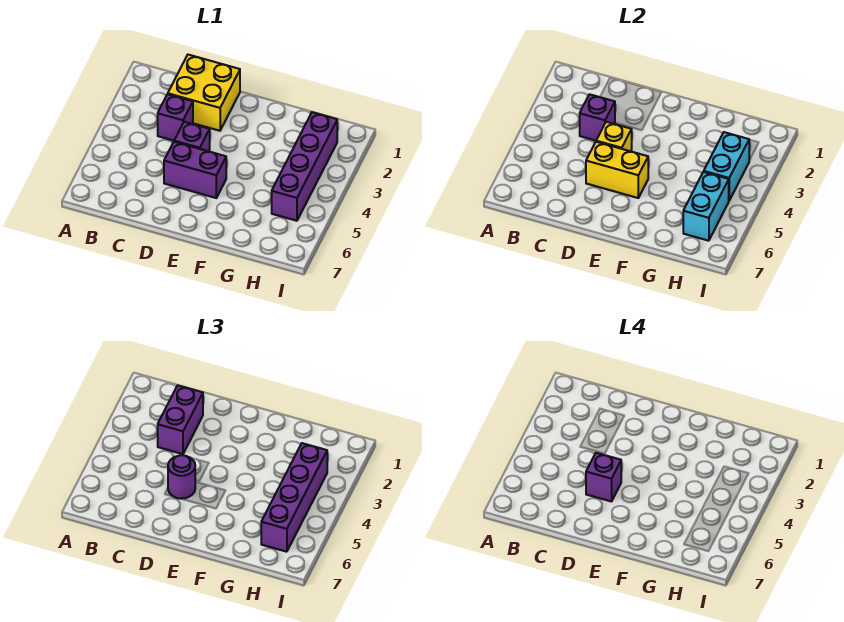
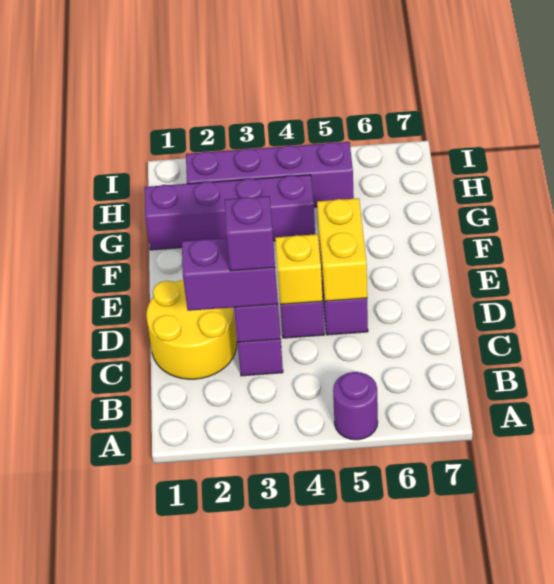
yellow 2x2 brick [168,55,240,131] -> yellow 2x2 round brick [146,280,237,379]
purple 1x1 round brick [168,455,195,499] -> purple 1x1 round brick moved to [333,372,378,440]
purple 1x1 brick [586,453,621,502] -> purple 1x1 brick moved to [225,196,275,271]
cyan 1x2 brick [704,132,749,200] -> none
purple 1x4 brick [261,443,327,552] -> purple 1x4 brick moved to [145,175,315,250]
cyan 1x2 brick [683,172,729,241] -> none

